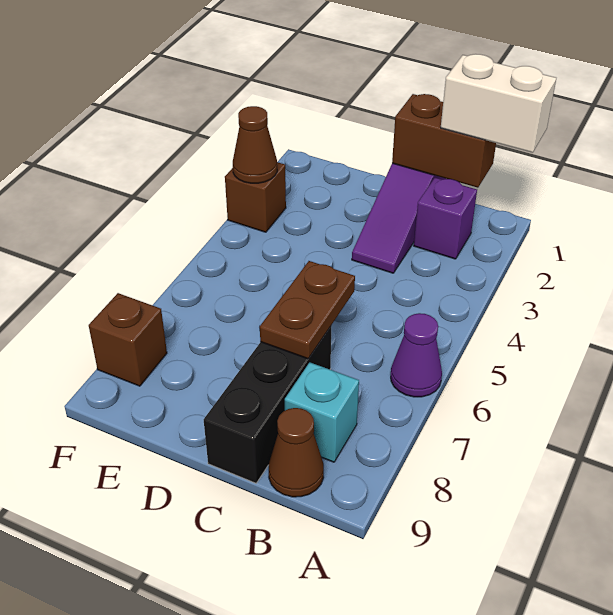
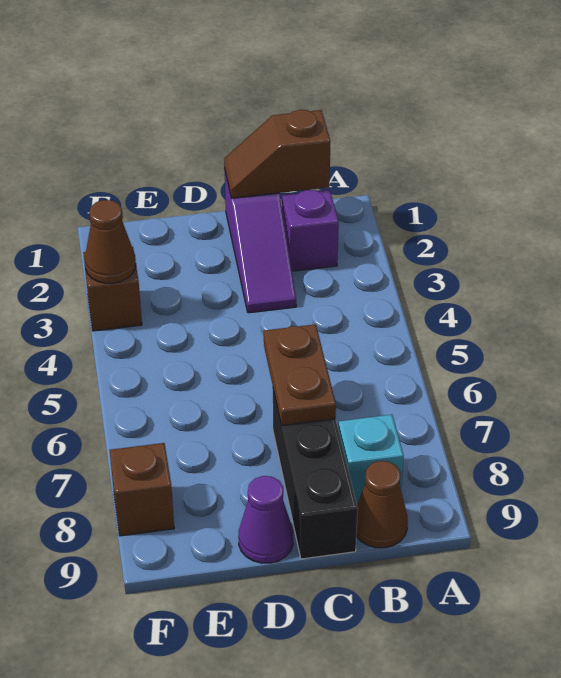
white 1x2 brick [441,54,556,153] -> none
purple 1x1 cone [391,313,442,397] -> purple 1x1 cone moved to [238,476,293,563]
brown 1x2 brick [392,94,496,188] -> brown 1x2 slope [224,110,331,198]

